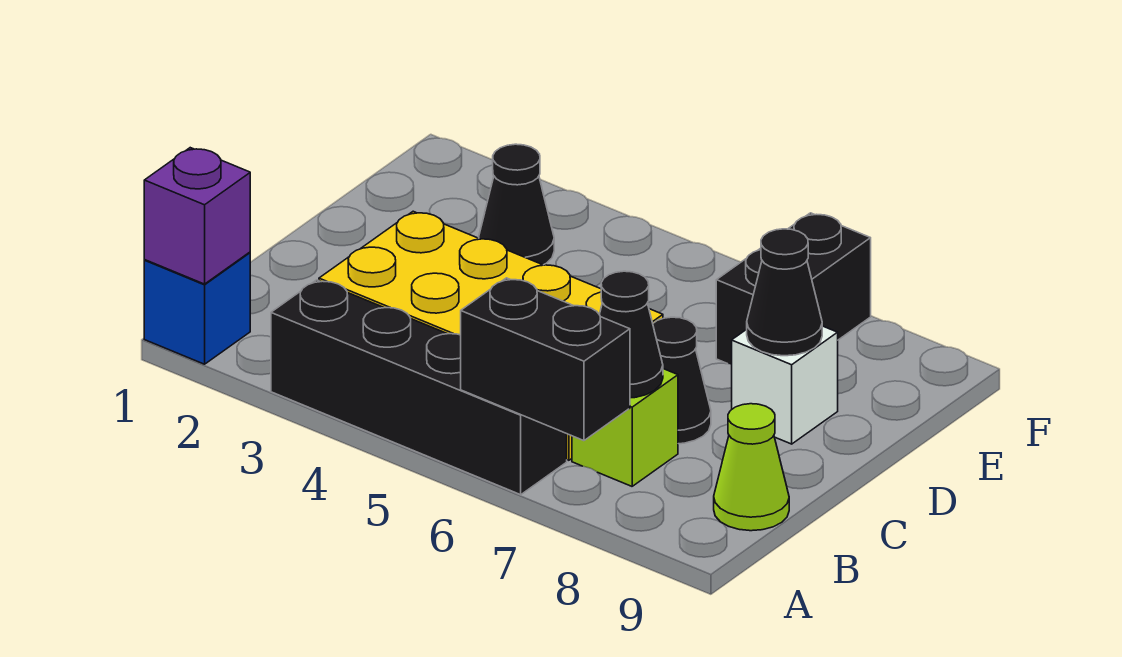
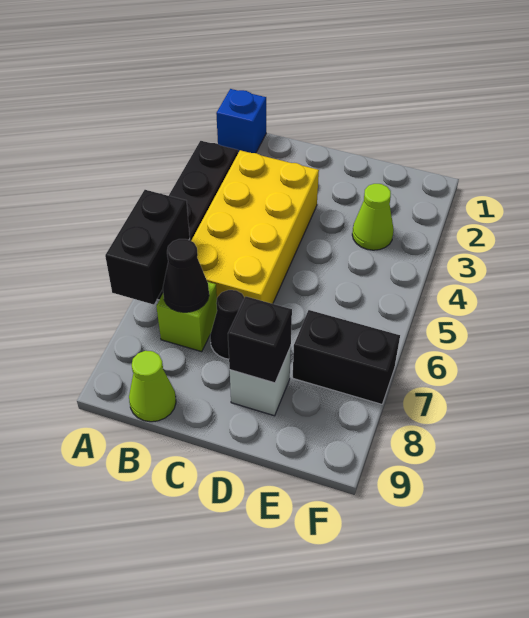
purple 1x1 brick [144,148,250,284] -> none
black 1x1 cone [747,229,822,356] -> black 1x1 brick [228,296,292,383]
black 1x1 cone [479,144,554,265] -> lime 1x1 cone [352,184,394,250]

